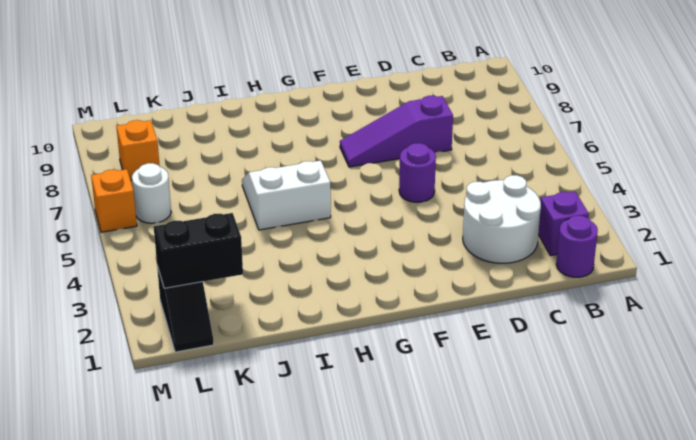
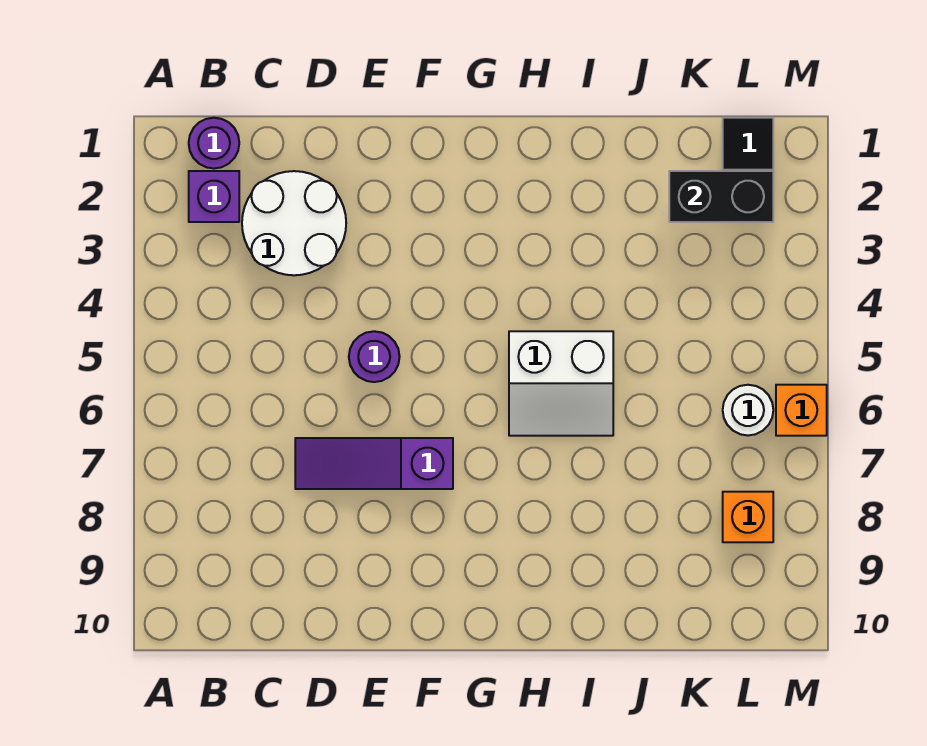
purple 1x3 slope [340,96,453,167] -> purple 1x3 slope turned to [295,438,453,489]

